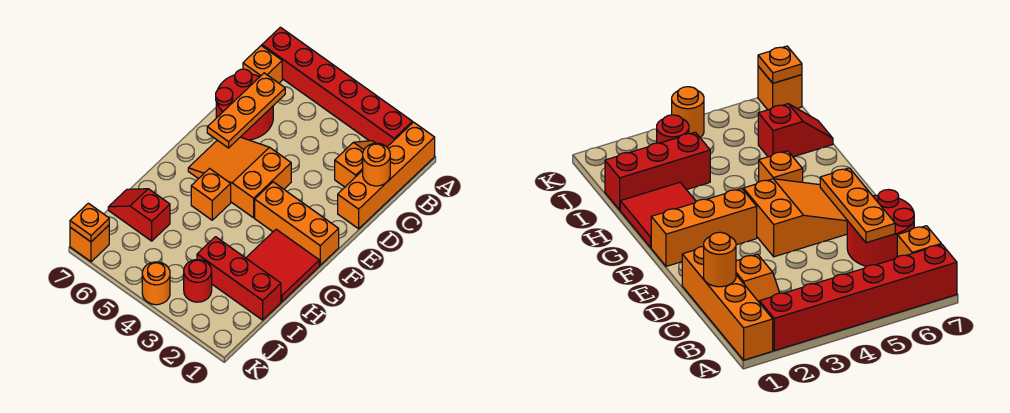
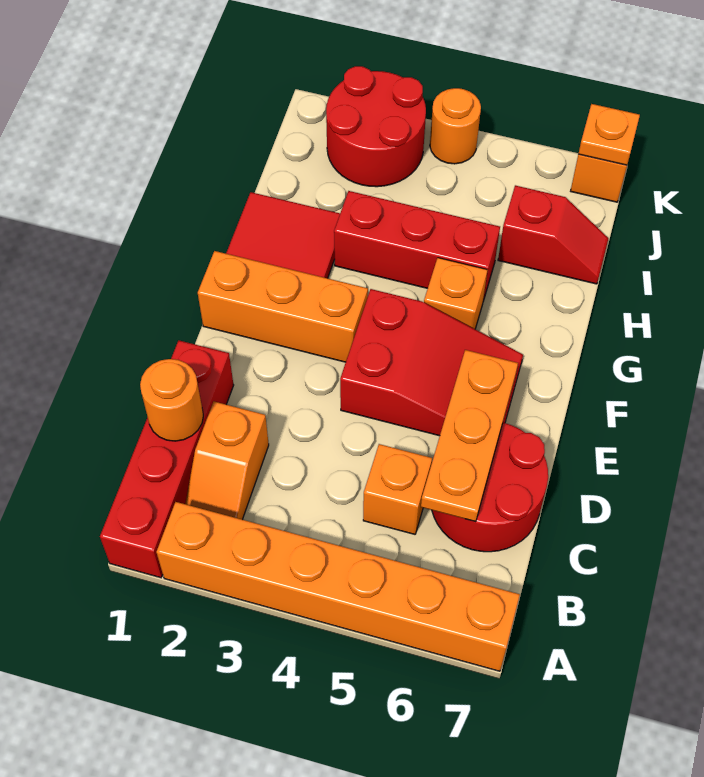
orange 1x4 brick [338,122,435,229] -> red 1x4 brick [100,340,234,578]
red 1x6 brick [262,27,412,147] -> orange 1x6 brick [156,502,520,671]
orange 1x1 brick [243,46,282,83] -> orange 1x1 brick moved to [363,444,432,534]
orange 2x3 slope [188,137,291,218] -> red 2x3 slope [340,289,523,436]
red 1x3 brick [197,237,281,320] -> red 1x3 brick moved to [334,191,500,301]
red 1x1 round brick [184,260,212,302] -> red 2x2 round brick [326,66,426,187]

